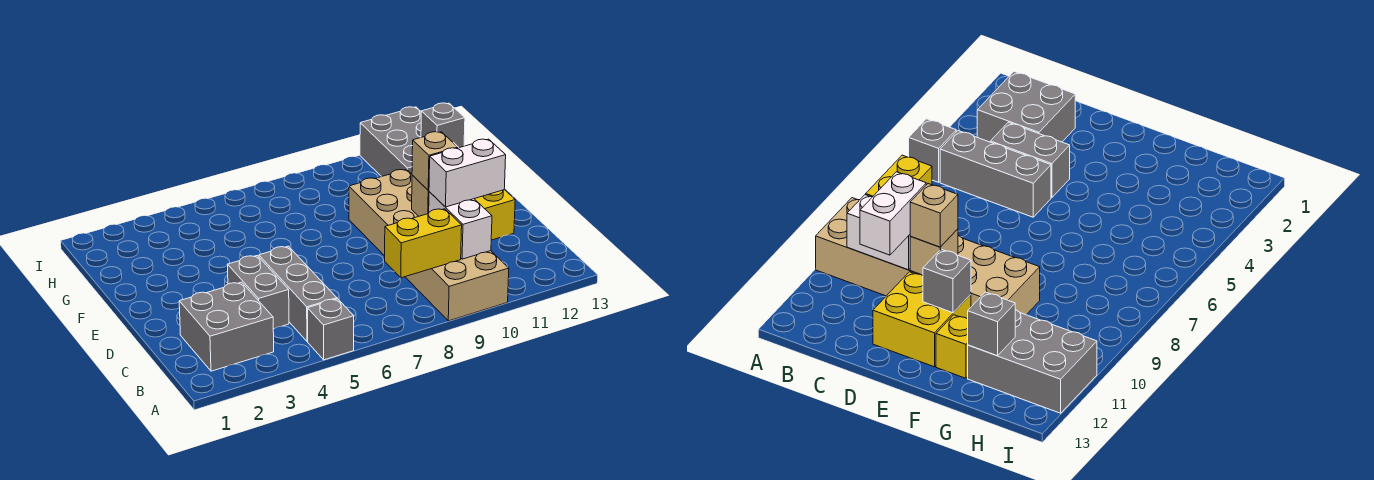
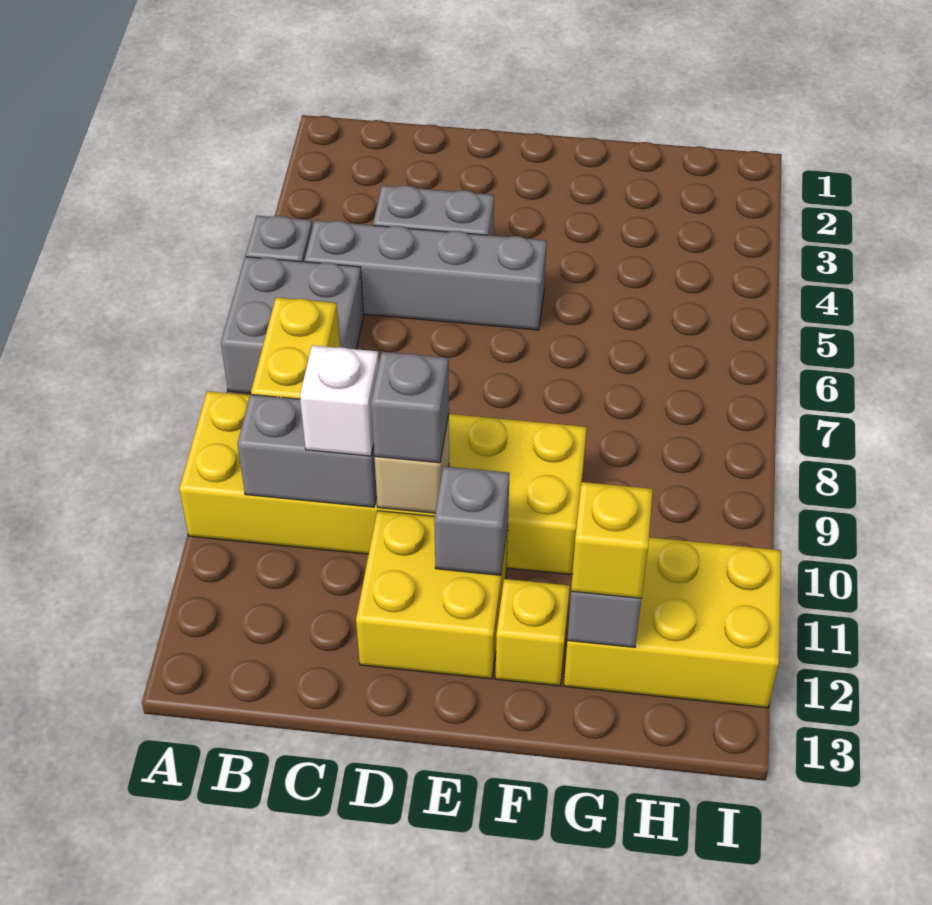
tan 2x6 brick [349,169,509,321] -> yellow 2x6 brick [179,391,587,574]
grey 2x2 brick [179,282,274,371] -> grey 2x2 brick moved to [221,257,364,393]
grey 1x3 brick [259,246,337,342] -> grey 1x4 brick [305,220,547,330]
white 1x2 brick [429,192,492,259] -> grey 1x2 brick [237,394,377,507]
white 1x2 brick [429,139,506,207] -> white 1x1 brick [300,345,379,456]
tan 1x1 brick [412,132,458,190] -> grey 1x1 brick [371,352,449,463]
grey 2x3 brick [360,107,421,177] -> yellow 2x3 brick [564,537,781,708]
none -> yellow 1x1 brick [571,482,653,598]

